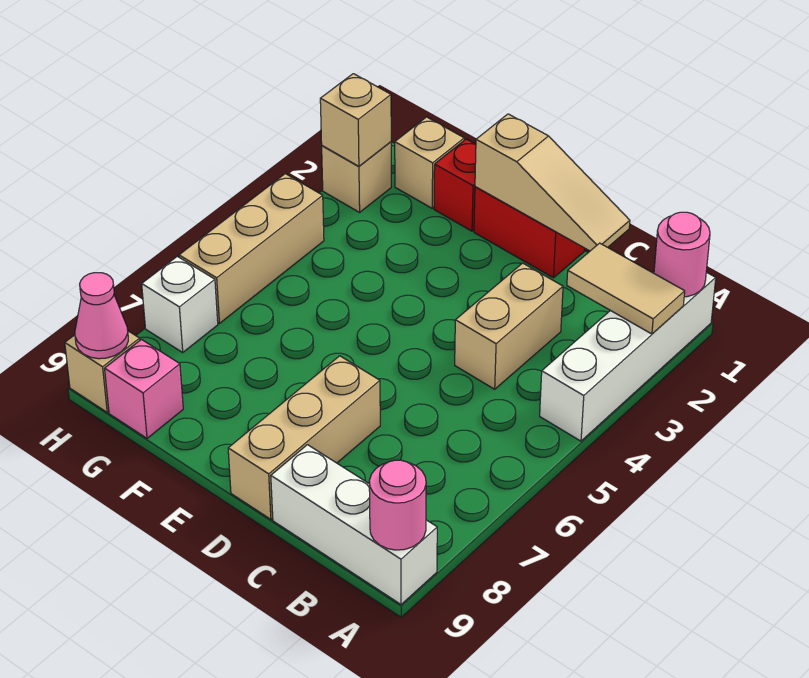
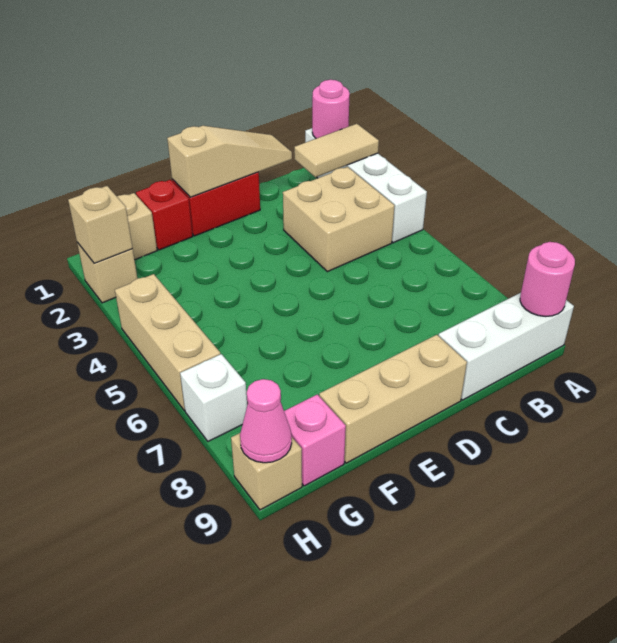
tan 1x2 brick [455,263,563,389] -> tan 2x2 brick [283,167,395,272]
tan 1x3 brick [228,356,380,519] -> tan 1x3 brick turned to [319,335,467,463]

